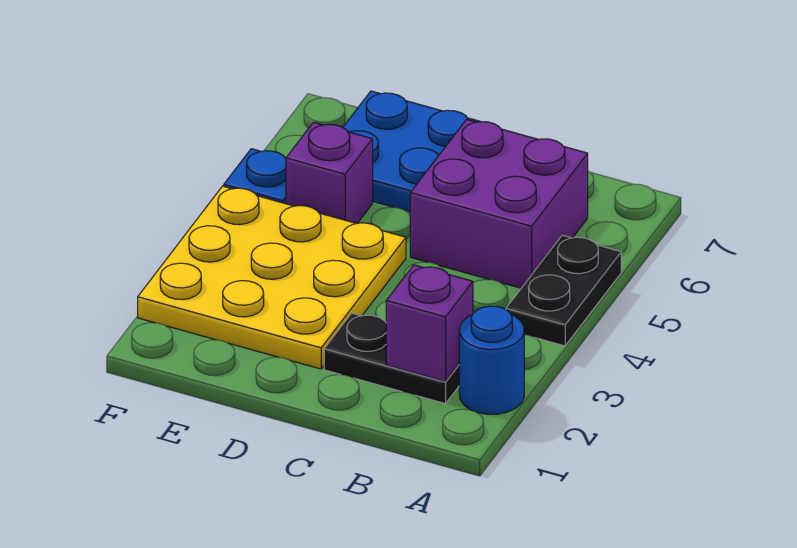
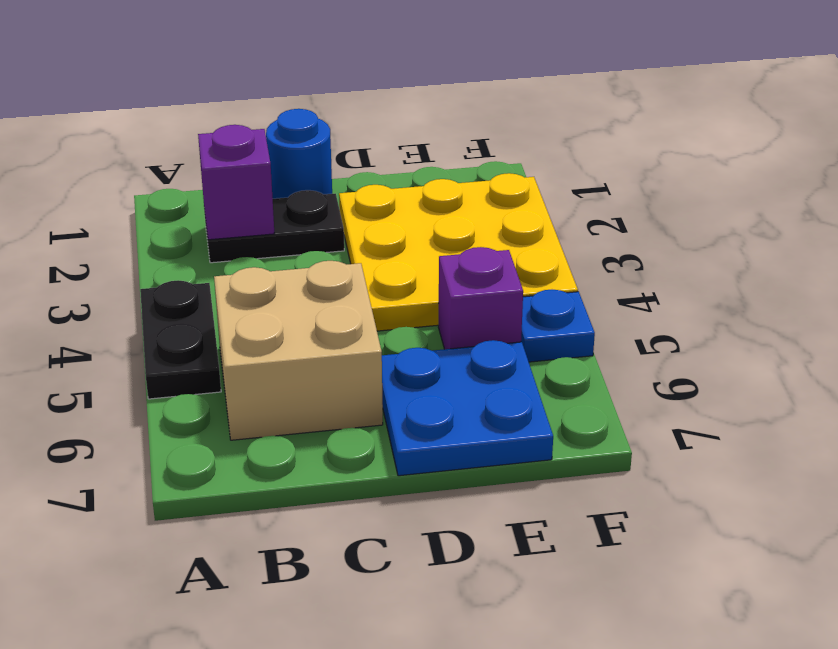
blue 1x1 round brick [459,306,524,414] -> blue 1x1 round brick moved to [266,109,332,199]
purple 2x2 brick [410,119,588,288] -> tan 2x2 brick [214,261,383,440]

